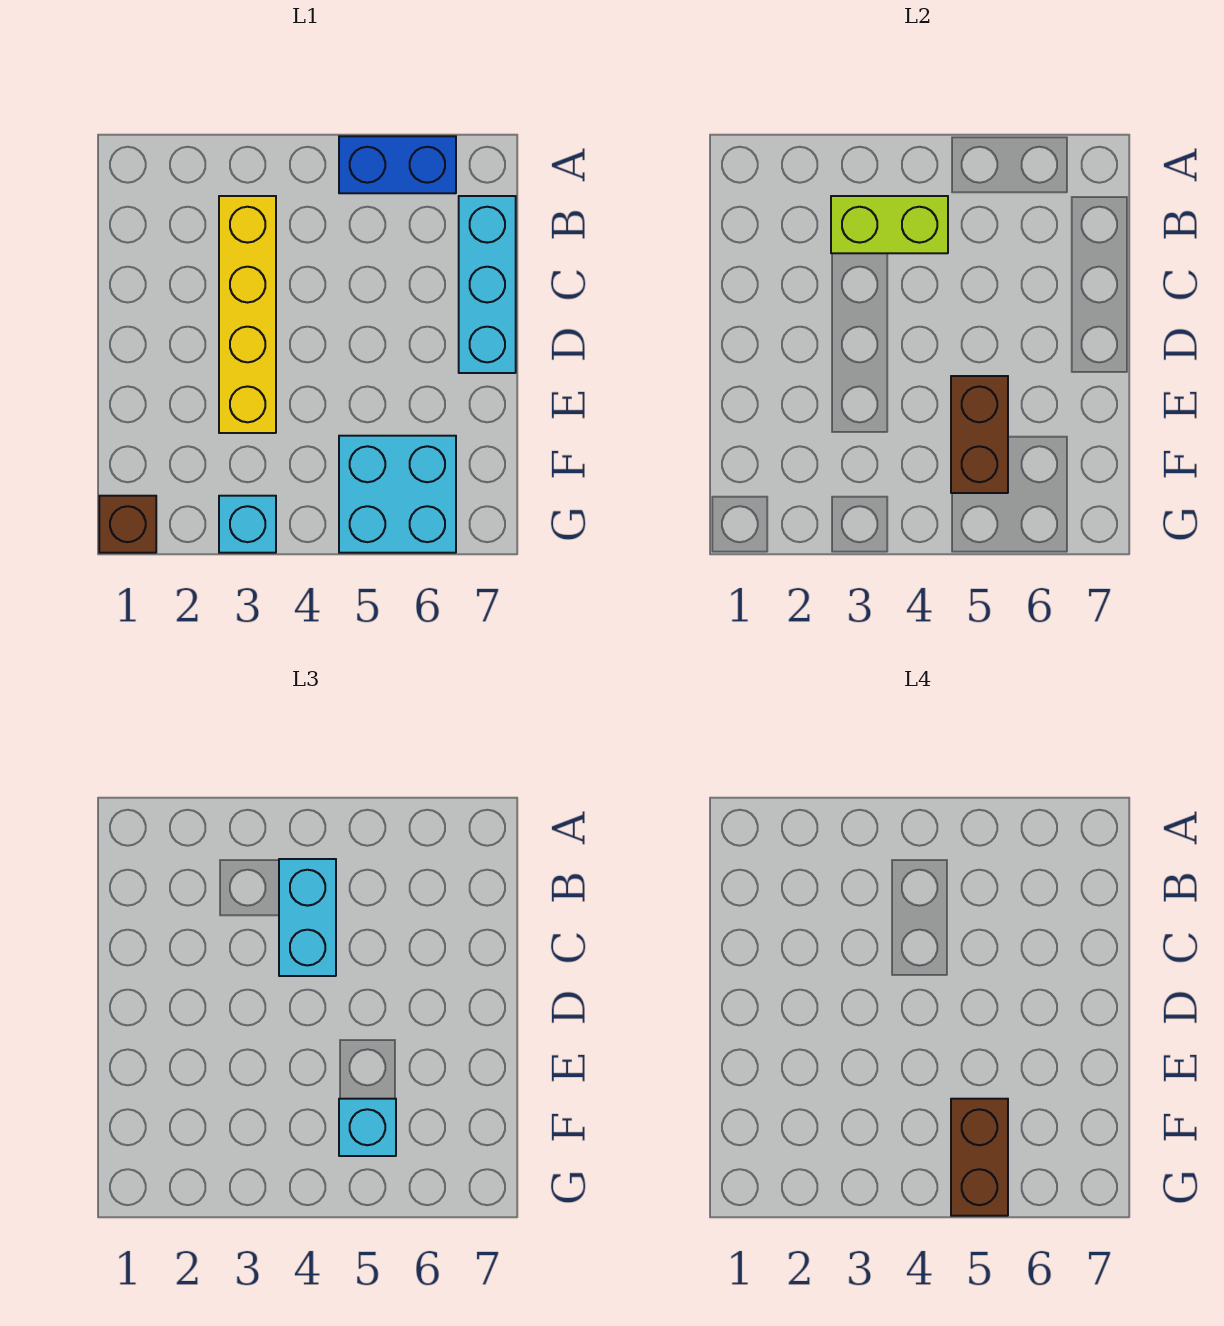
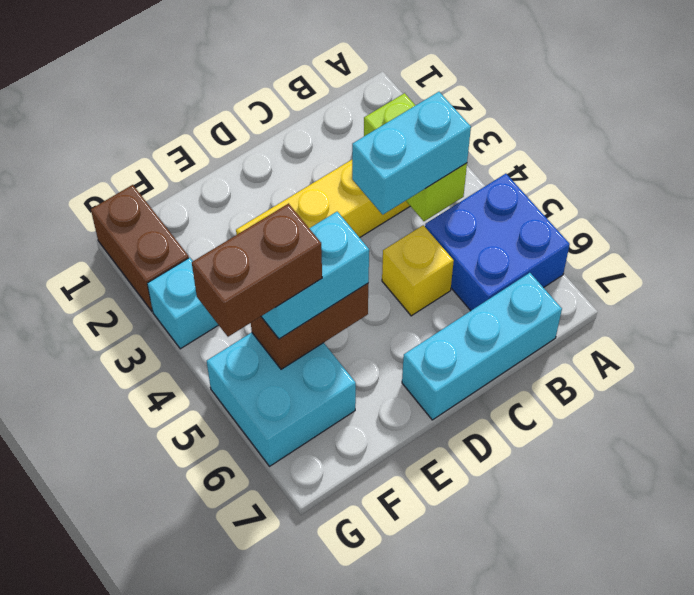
blue 1x2 brick [339,136,456,193] -> blue 2x2 brick [425,174,570,311]
none -> yellow 1x1 brick [382,225,454,316]
cyan 1x1 brick [339,1099,396,1156] -> cyan 1x2 brick [261,212,369,339]
brown 1x1 brick [99,496,156,553] -> brown 1x2 brick [91,185,189,311]

